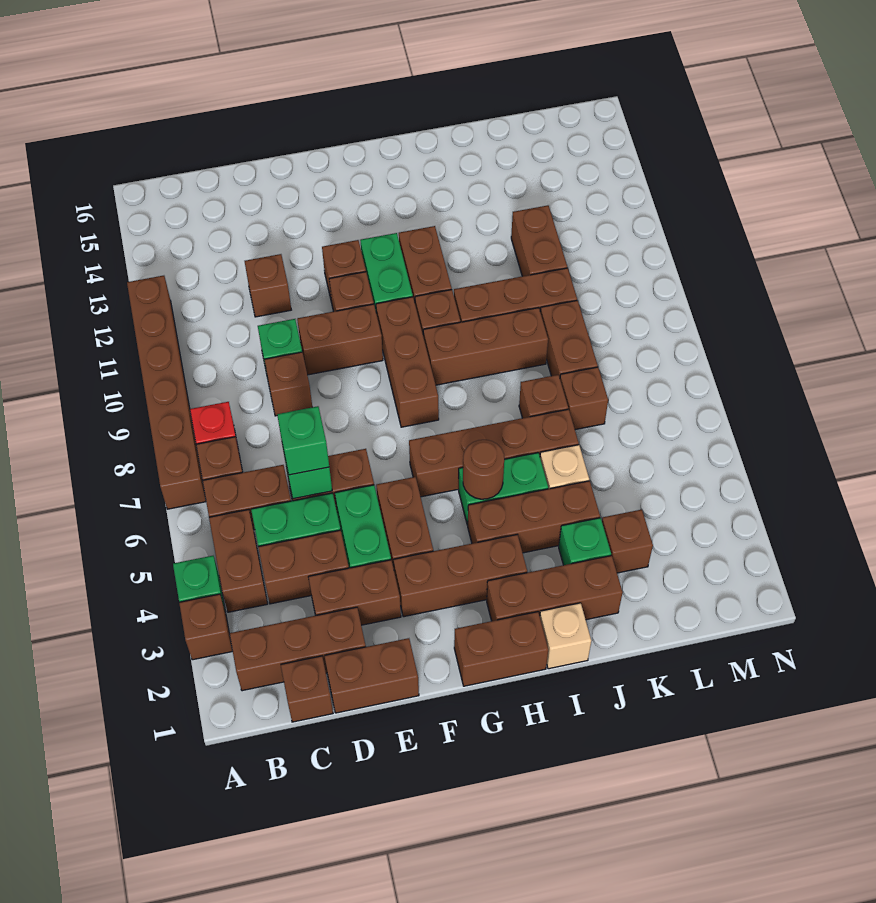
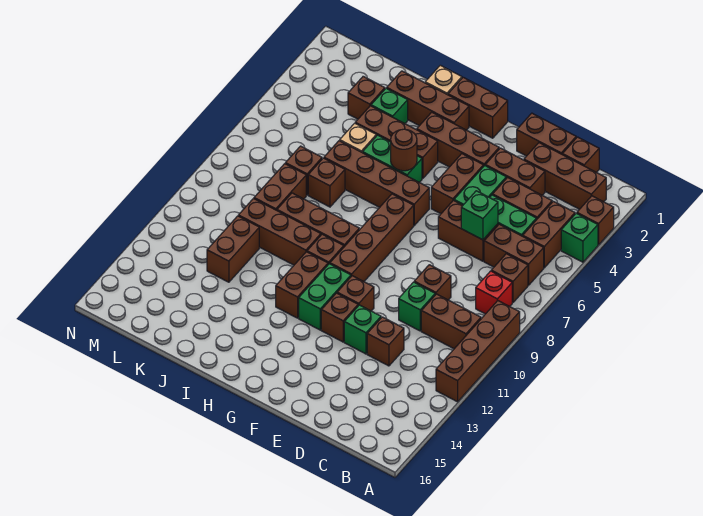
brown 1x6 brick [127,276,206,509] -> brown 1x4 brick [436,301,520,402]
green 1x1 brick [277,406,329,475] -> green 1x1 brick moved to [344,305,381,354]
brown 1x2 brick [297,304,383,375] -> brown 1x2 brick moved to [421,294,481,349]
brown 1x3 brick [376,297,439,427] -> brown 1x4 brick [330,194,414,281]

